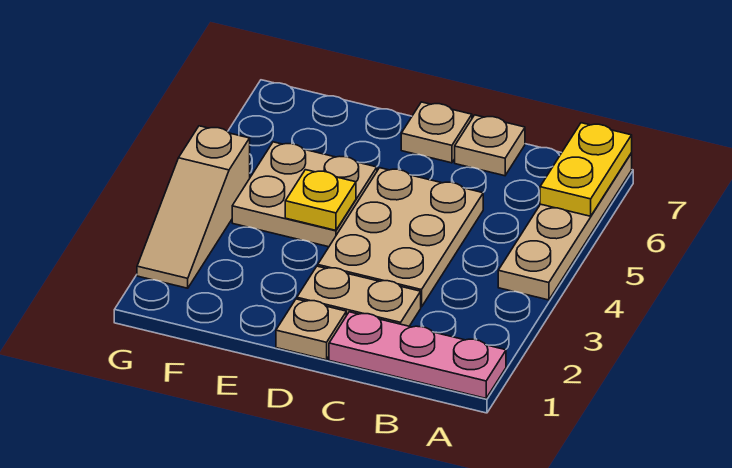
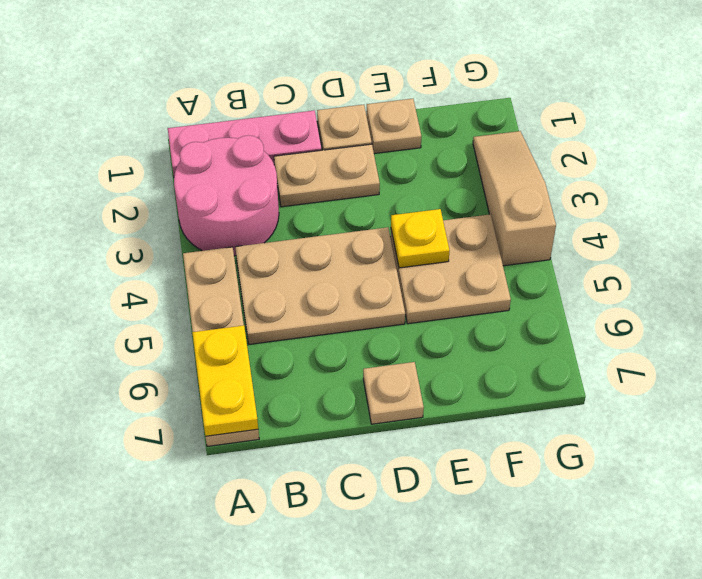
none -> pink 2x2 round brick [174,135,279,256]
tan 2x3 plate [318,168,483,307] -> tan 2x3 plate turned to [235,227,405,344]
tan 1x1 plate [455,115,525,176] -> tan 1x1 plate moved to [366,99,422,154]

